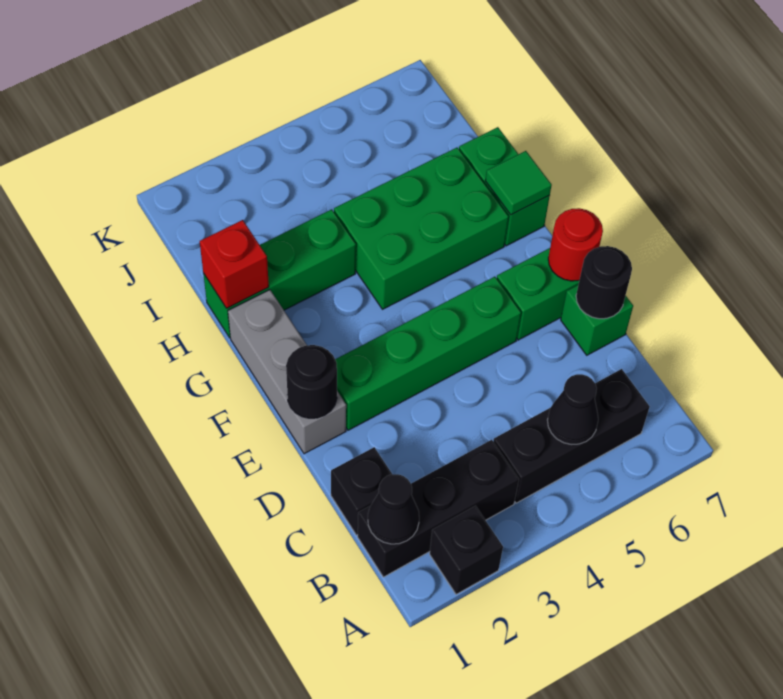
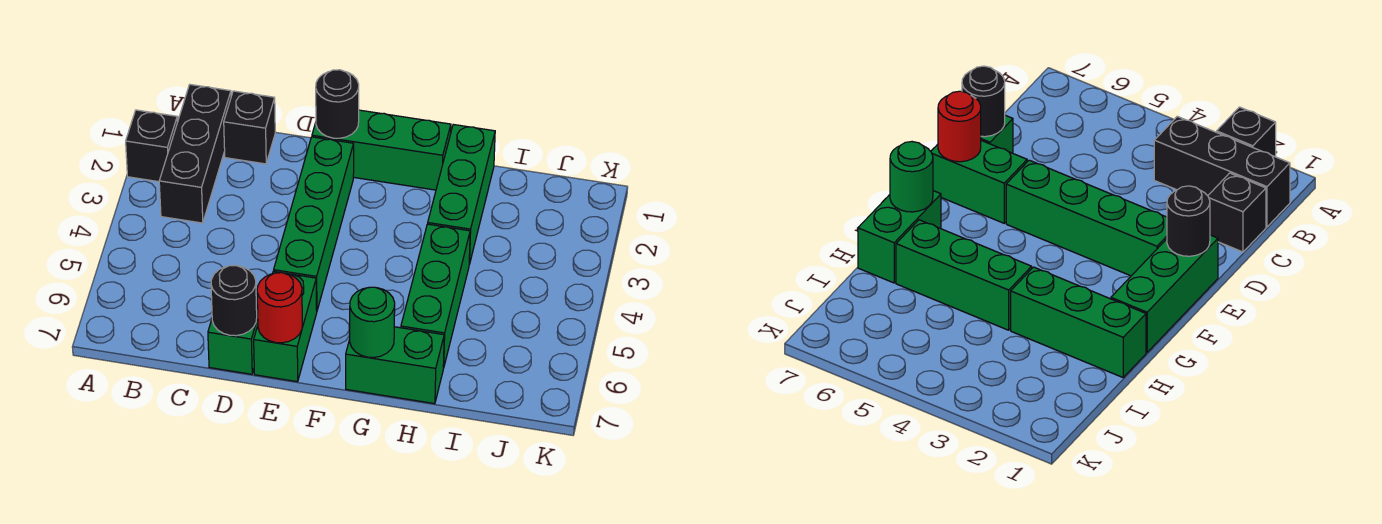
black 1x1 cone [368,474,419,544] -> none
black 1x3 brick [493,369,650,503] -> none
black 1x1 cone [548,374,598,444] -> none
grey 1x3 brick [228,290,346,454] -> green 1x3 brick [312,110,451,190]
green 2x3 brick [334,148,508,309] -> green 1x3 brick [401,224,470,368]
green 1x1 tile [485,151,552,215] -> green 1x1 round brick [350,287,395,357]
red 1x1 brick [200,220,269,308] -> none

